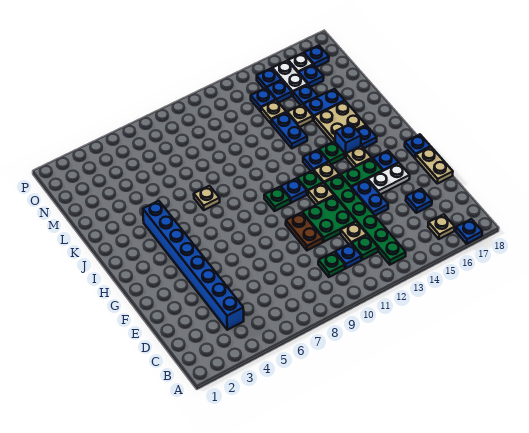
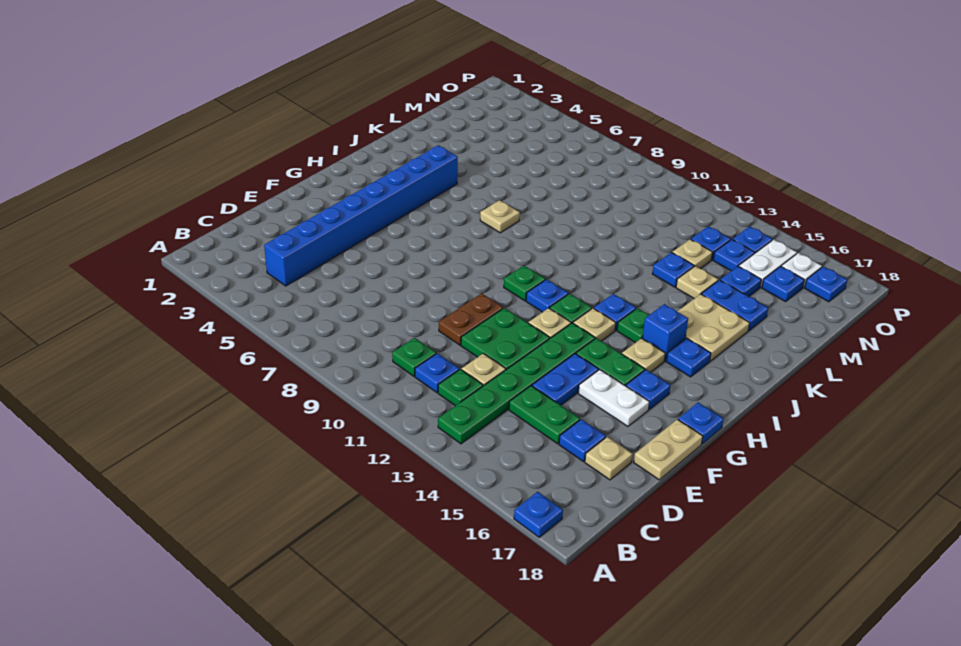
tan 1x1 plate [428,214,455,239] -> tan 1x1 plate moved to [585,437,632,480]
none -> green 1x2 plate [509,386,580,444]
blue 1x2 plate [271,112,307,148] -> blue 1x1 plate [652,252,694,287]

